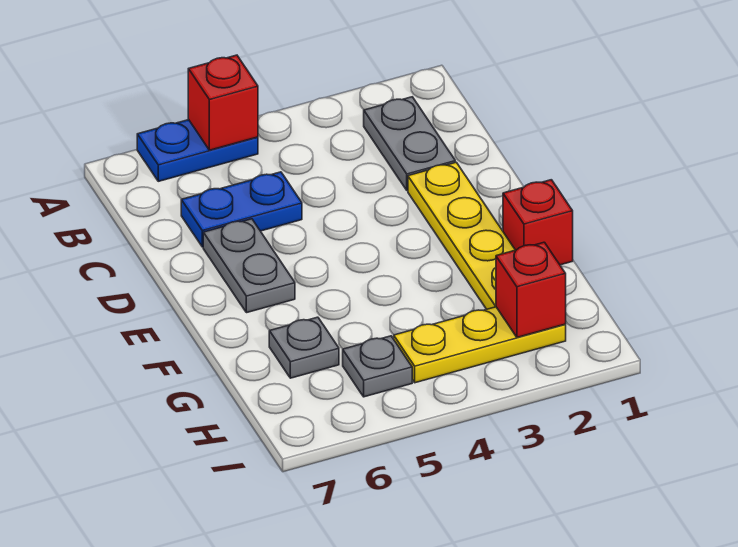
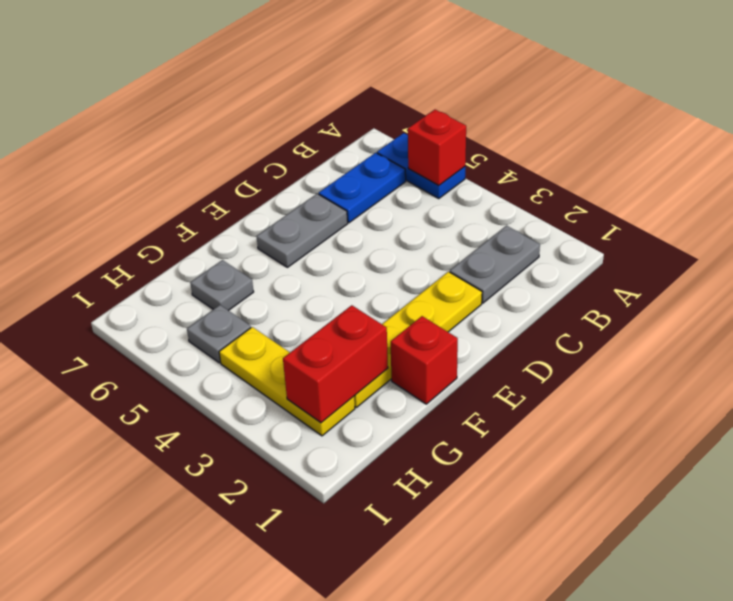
blue 1x2 plate [181,172,302,247] -> blue 1x2 plate turned to [319,153,406,223]
red 1x1 brick [496,242,566,337] -> red 1x2 brick [283,305,388,423]

